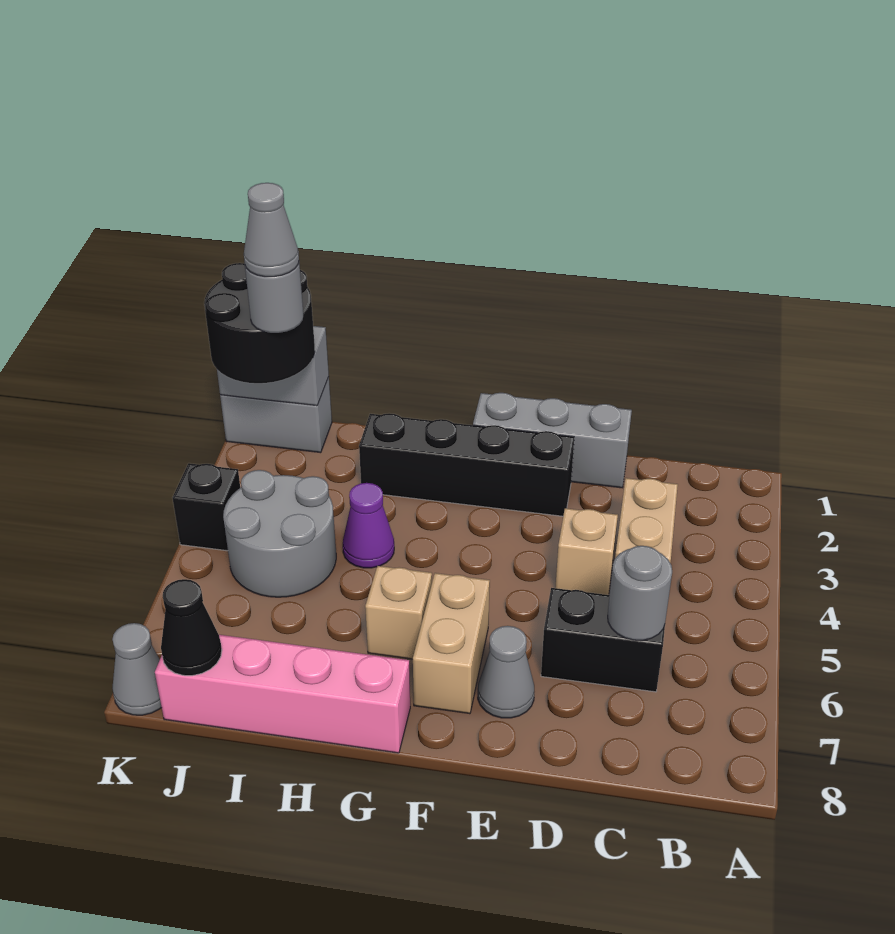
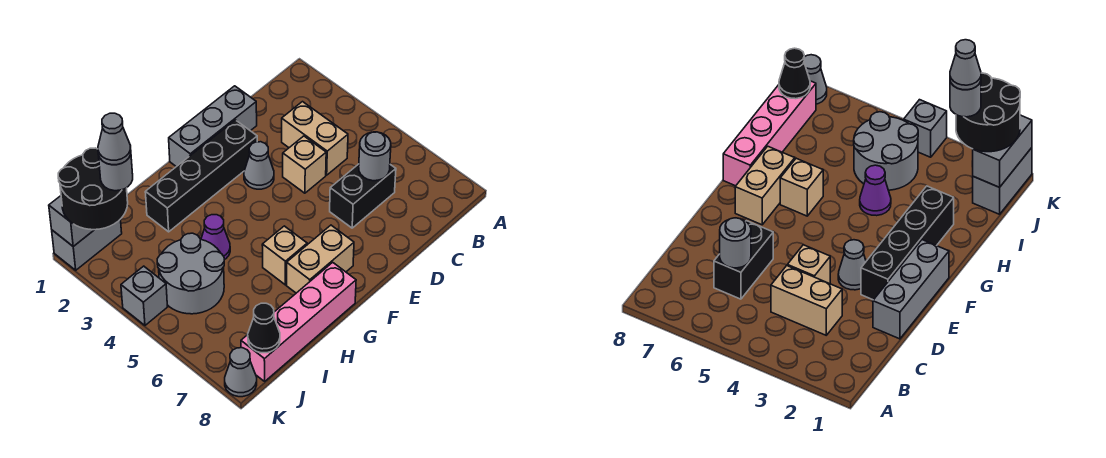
grey 1x1 cone [478,626,534,718] -> grey 1x1 cone moved to [244,142,274,189]
tan 1x2 brick [413,573,490,714] -> tan 1x2 brick turned to [286,225,354,293]
black 1x1 brick [173,463,240,551] -> grey 1x1 brick [121,266,167,325]

